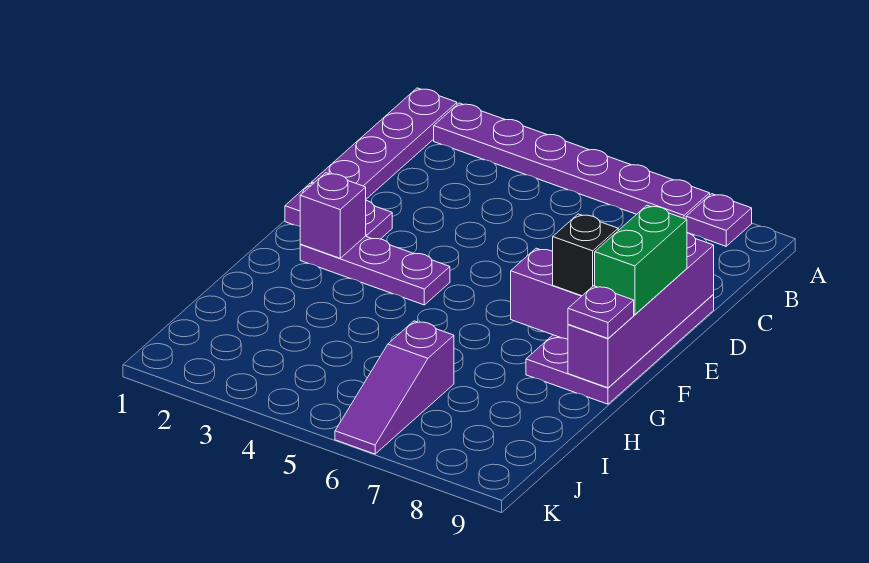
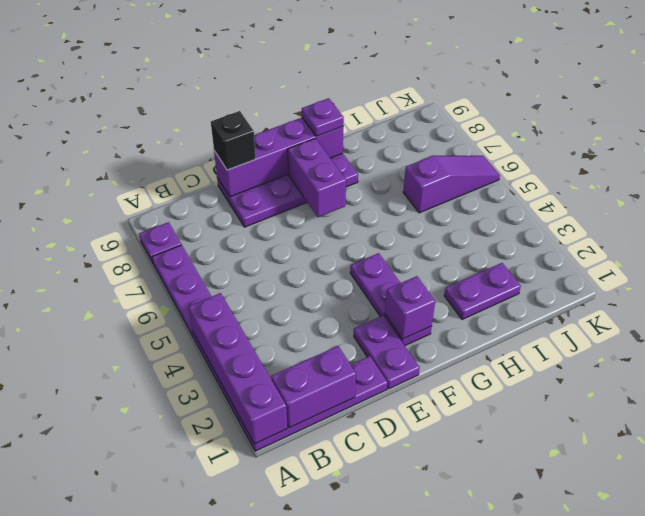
none -> purple 1x4 brick [189,293,287,444]
none -> purple 1x2 brick [271,346,356,428]
green 1x2 brick [595,205,687,315] -> none
black 1x1 brick [553,214,618,296] -> black 1x1 brick moved to [211,111,256,170]
none -> purple 1x2 plate [444,263,521,319]

